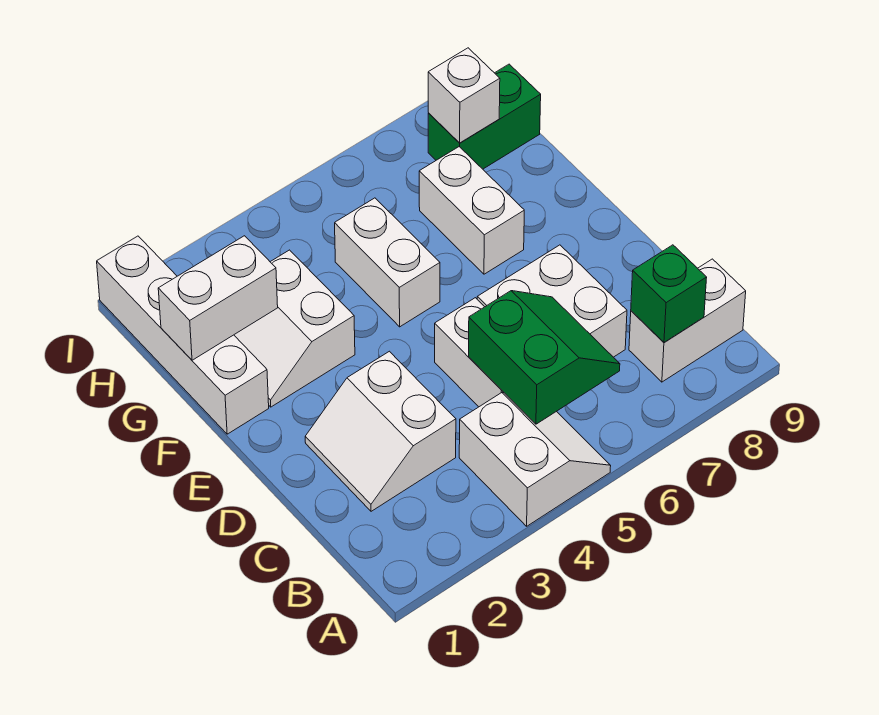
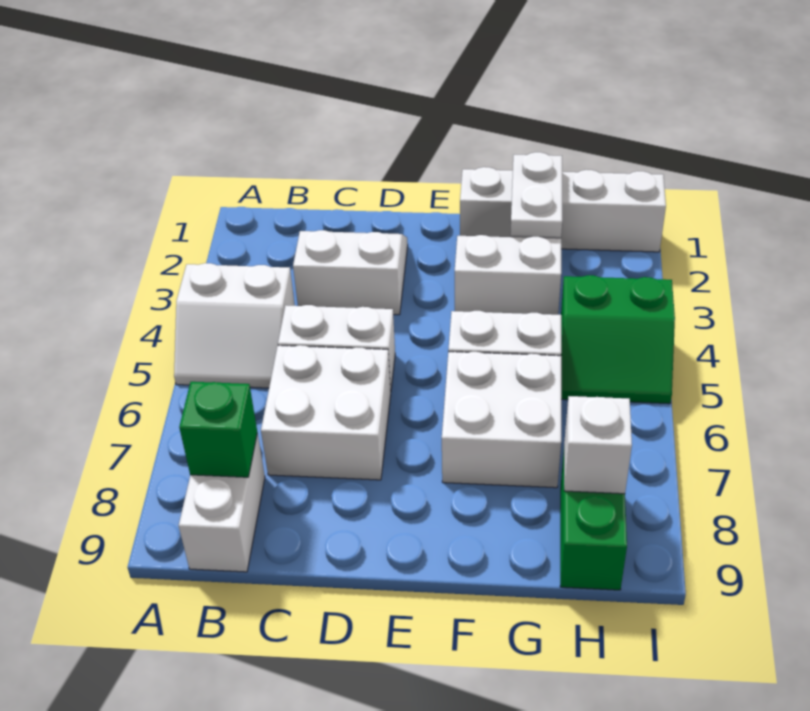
green 2x2 slope [469,291,620,424] -> green 2x2 slope moved to [561,275,675,404]
white 1x2 brick [419,147,524,274] -> white 2x2 brick [442,352,561,488]
white 1x2 brick [158,236,278,360] -> white 1x2 plate [510,152,562,237]

